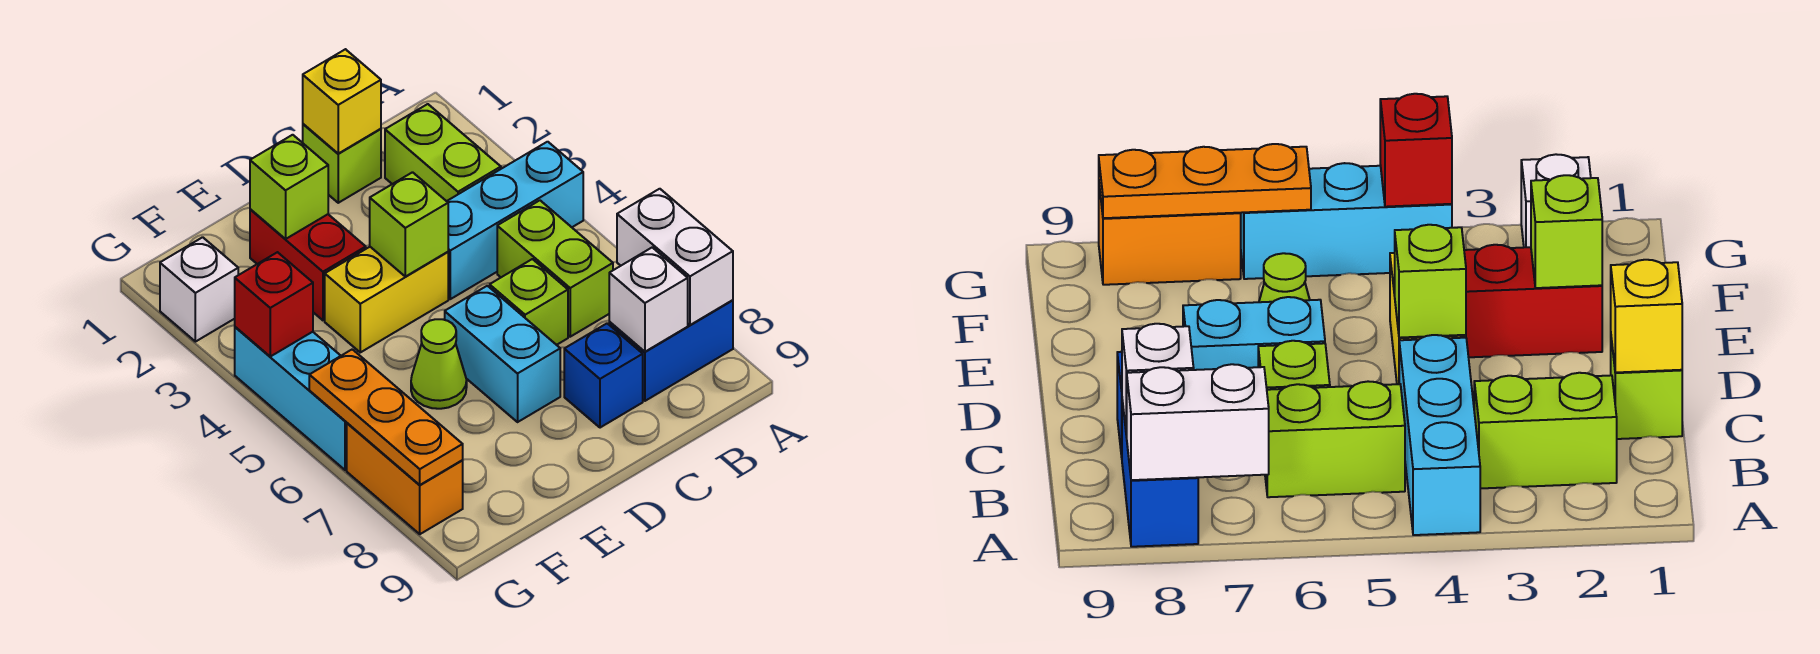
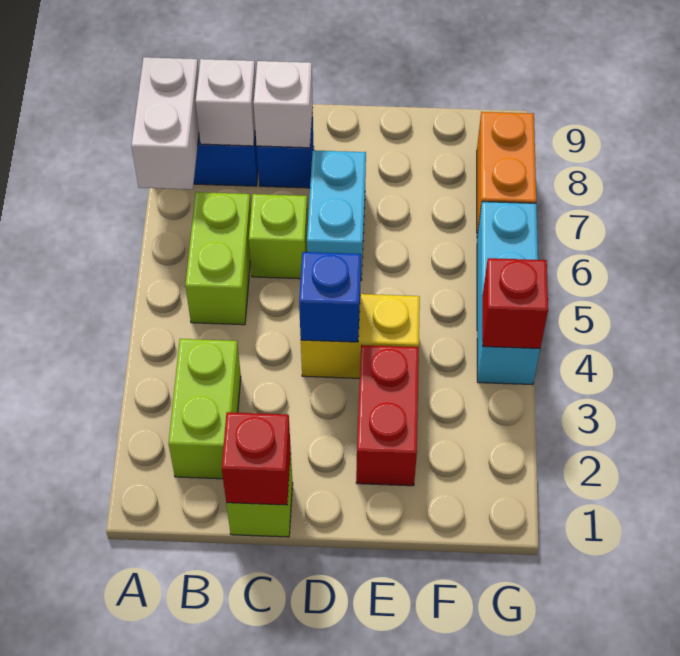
cyan 1x3 brick [447,142,583,299] -> none
yellow 1x1 brick [303,49,381,153] -> red 1x1 brick [222,412,291,505]
lime 1x1 brick [370,172,448,277] -> blue 1x1 brick [299,252,361,342]
lime 1x1 brick [250,135,328,239] -> none
lime 1x1 cone [411,319,467,409] -> none
white 1x1 brick [160,237,238,342] -> white 1x1 brick moved to [254,61,313,148]
orange 1x3 plate [309,349,463,485] -> none

